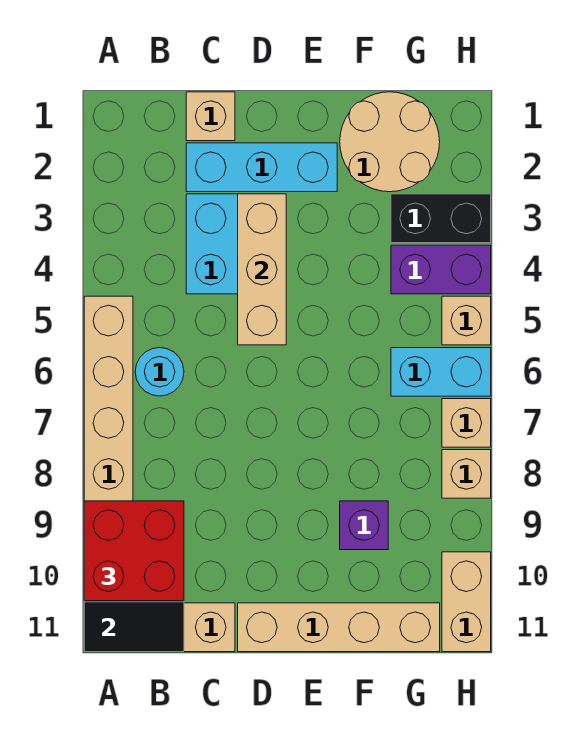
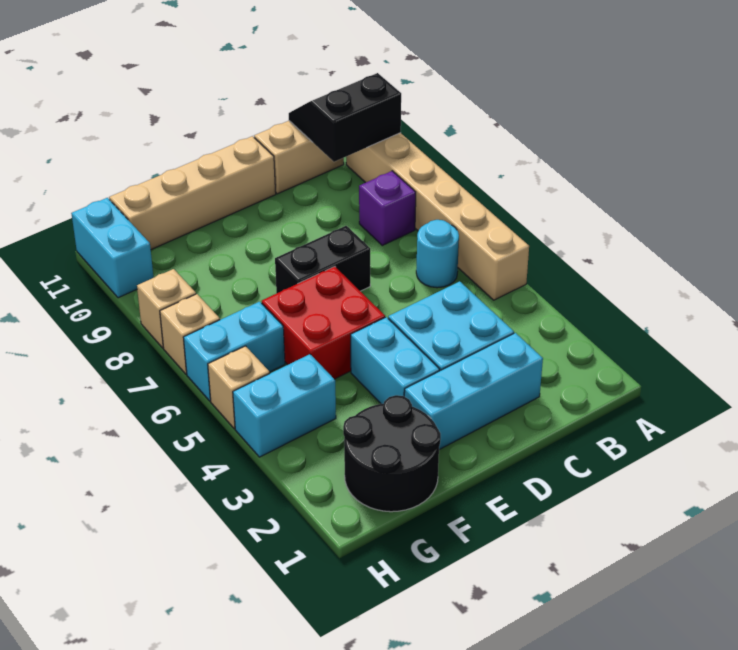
red 2x2 brick [84,501,184,601] -> red 2x2 brick moved to [262,267,385,379]
tan 1x1 brick [186,92,235,141] -> none
tan 1x3 brick [238,194,286,345] -> none
none -> cyan 1x2 brick [351,317,440,404]
tan 2x2 round brick [340,92,440,192] -> black 2x2 round brick [343,395,441,512]
purple 1x1 brick [340,501,388,550] -> purple 1x1 brick moved to [359,171,416,245]
black 1x2 brick [391,194,491,243] -> black 1x2 brick moved to [275,226,370,293]
purple 1x2 brick [391,245,491,294] -> cyan 1x2 brick [233,354,336,457]
tan 1x2 brick [442,552,491,652] -> cyan 1x2 brick [71,198,154,298]

